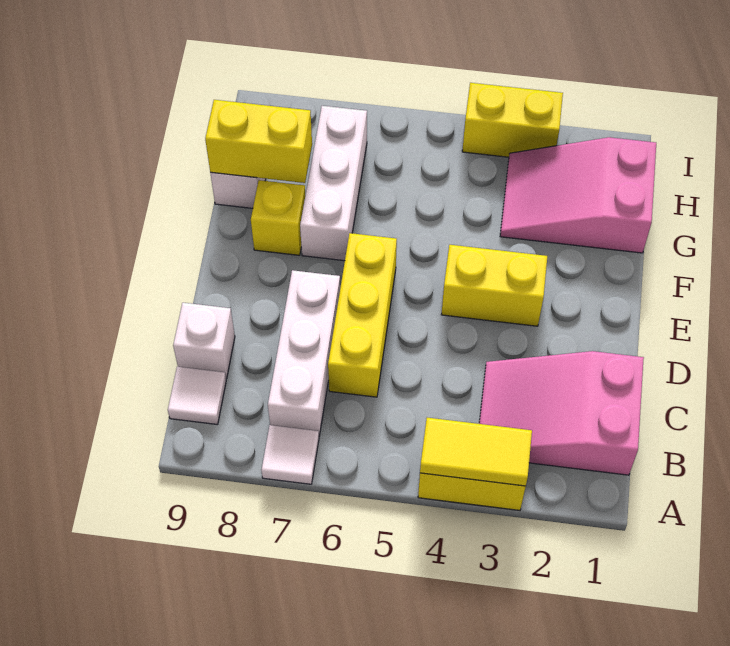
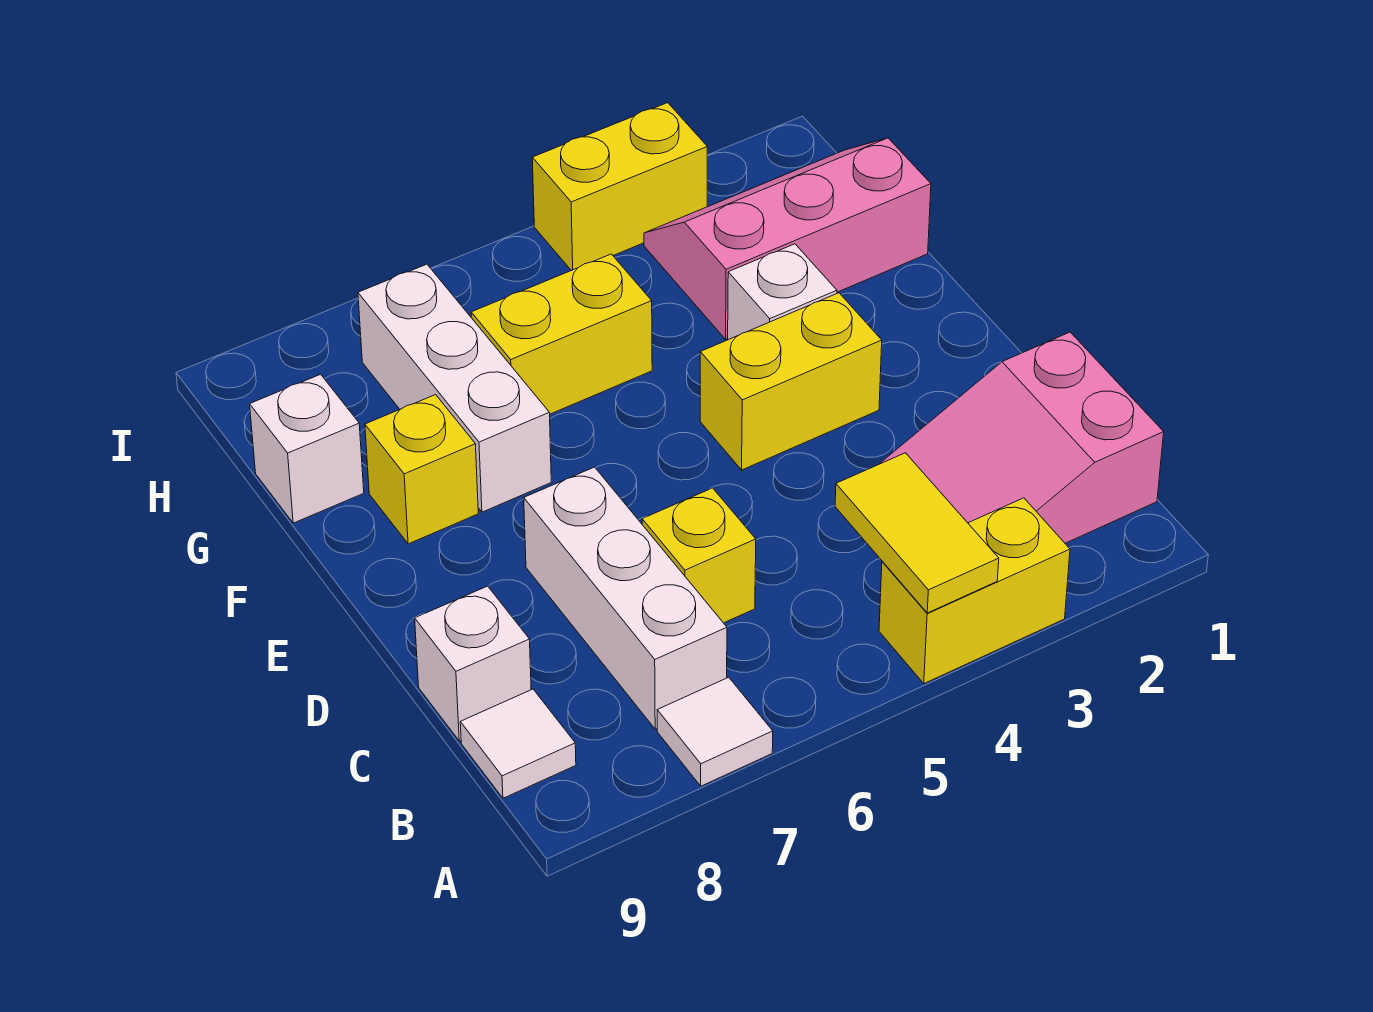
yellow 1x2 tile [420,418,532,486] -> yellow 1x2 tile turned to [835,453,999,613]
yellow 1x3 brick [328,233,397,397] -> yellow 1x1 brick [642,488,756,623]
none -> white 1x1 brick [728,244,837,340]
pink 2x3 slope [500,137,656,253] -> pink 2x3 slope turned to [644,138,931,339]
yellow 1x2 brick [205,100,312,183] -> yellow 1x2 brick moved to [471,254,652,414]

